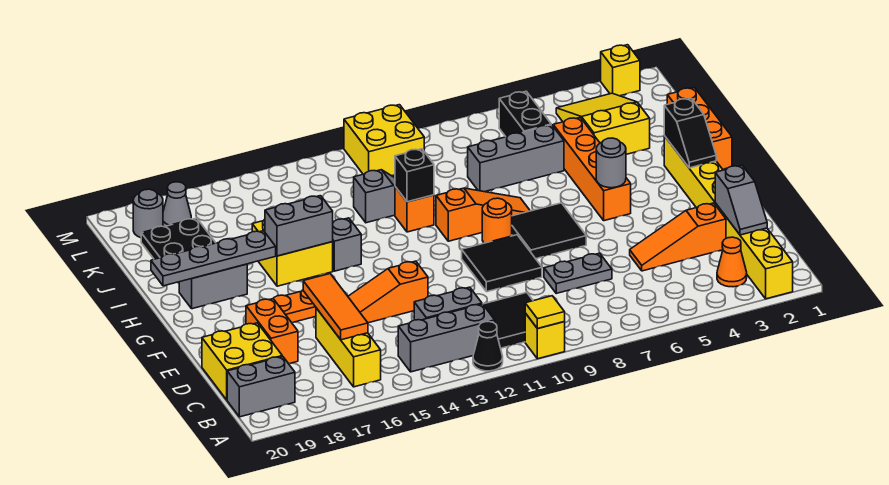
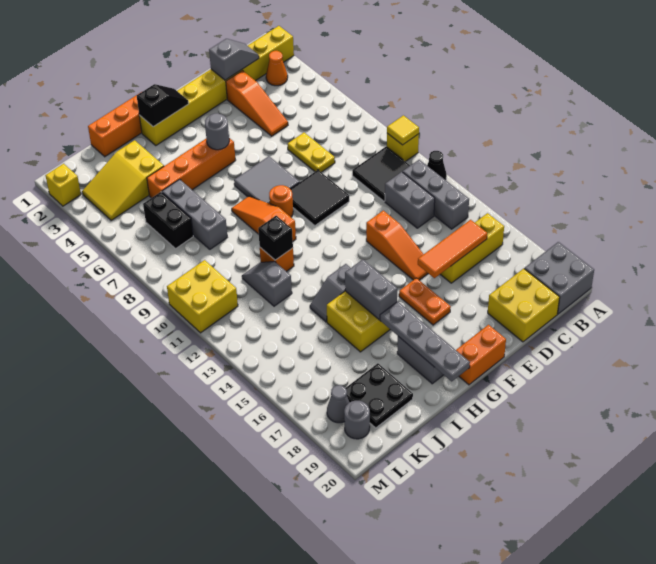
grey 1x2 brick [227,356,295,417] -> grey 2x2 brick [524,242,594,314]
grey 1x2 plate [544,253,612,293] -> yellow 1x2 plate [288,133,335,172]
orange 1x2 brick [246,299,298,363] -> orange 1x2 brick moved to [456,325,506,385]
black 2x2 tile [512,203,586,259] -> grey 2x2 tile [234,156,300,204]
black 1x2 brick [499,91,551,137] -> black 1x2 brick turned to [143,192,193,249]

